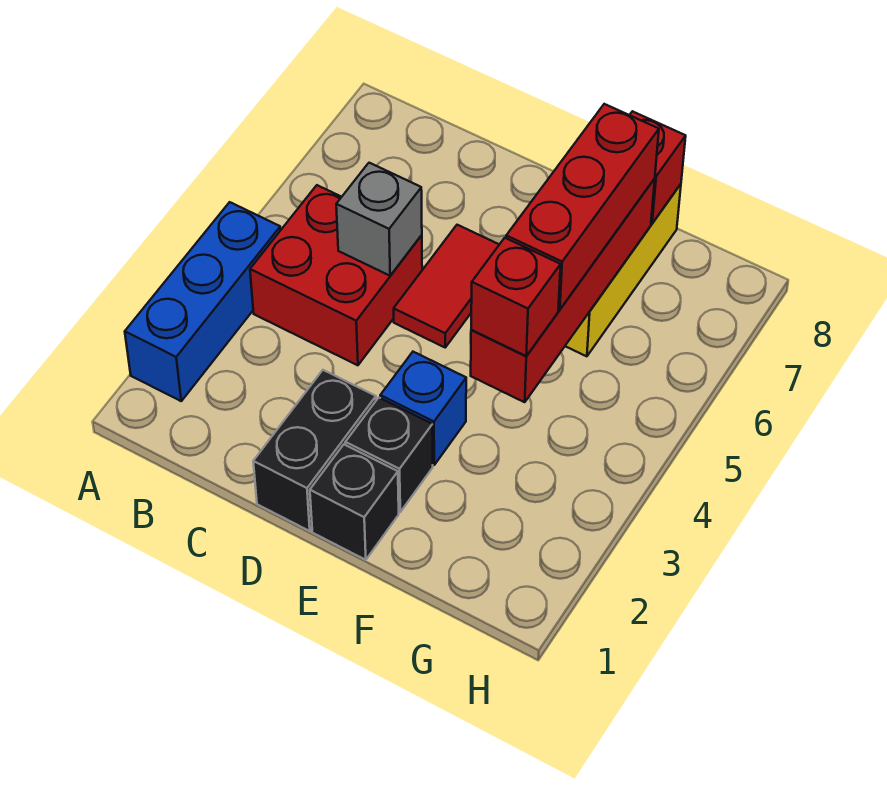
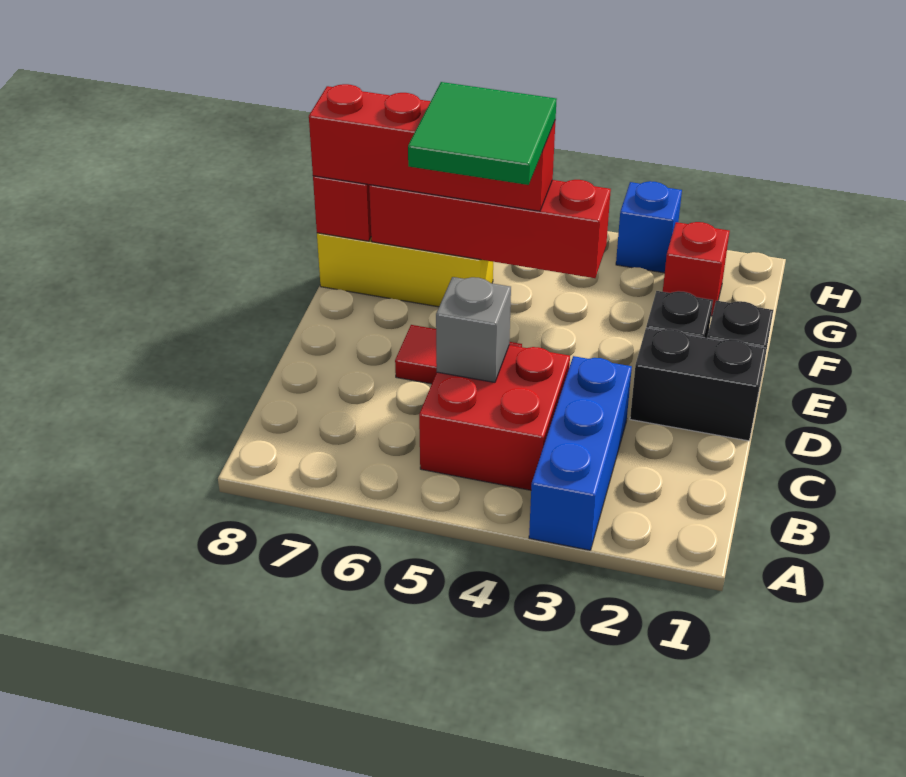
blue 1x3 brick [125,202,281,401] -> blue 1x3 brick turned to [529,356,632,550]
blue 1x1 brick [380,352,466,465] -> blue 1x1 brick moved to [616,181,682,273]
none -> green 2x2 tile [408,82,557,185]
red 1x1 brick [471,238,561,356] -> red 1x1 brick moved to [663,222,730,316]
red 1x3 brick [506,104,659,310] -> red 1x4 brick [309,84,555,211]

